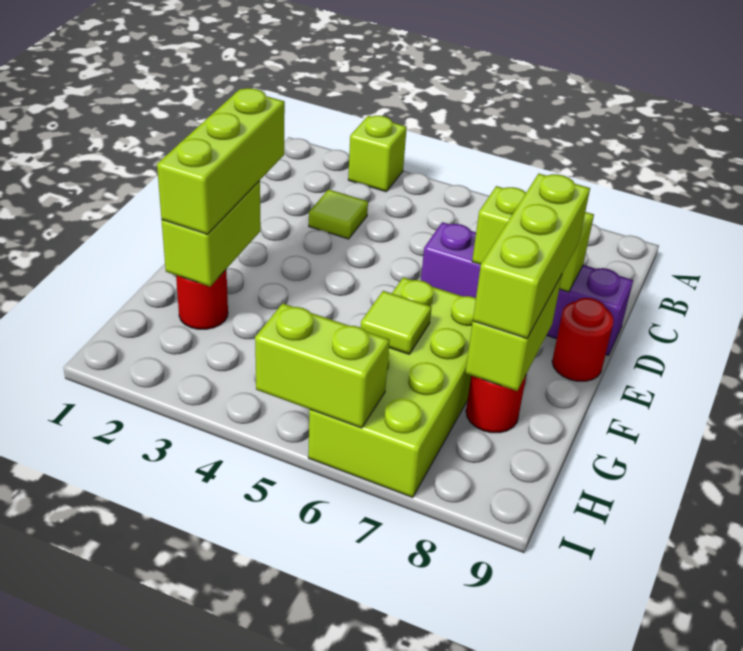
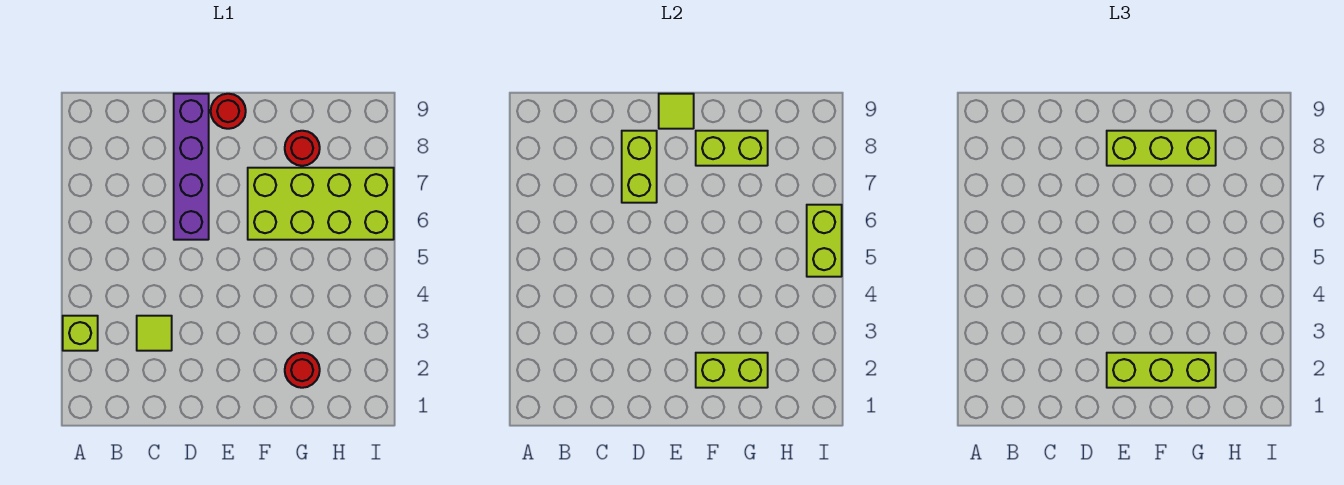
lime 1x1 tile [361,291,432,354] -> lime 1x1 tile moved to [659,94,694,129]

